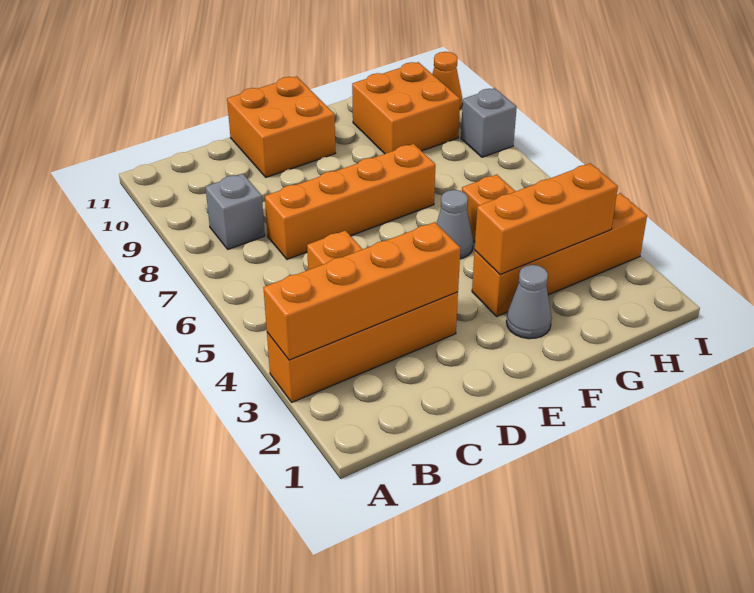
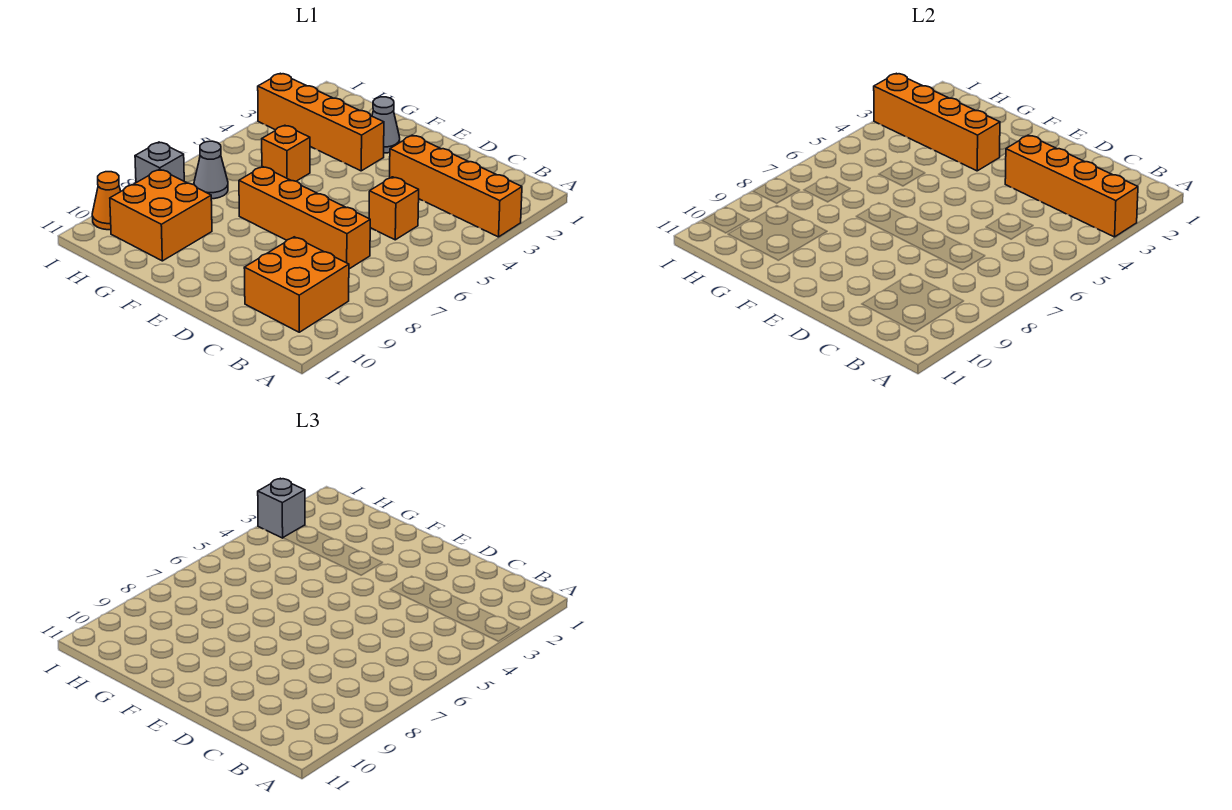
grey 1x1 brick [205,174,265,249] -> grey 1x1 brick moved to [258,478,305,538]
orange 2x2 brick [227,76,335,177] -> orange 2x2 brick moved to [244,237,349,332]
orange 1x3 brick [475,163,618,275] -> orange 1x4 brick [874,73,1000,171]
grey 1x1 cone [436,190,473,259] -> grey 1x1 cone moved to [194,141,228,199]

